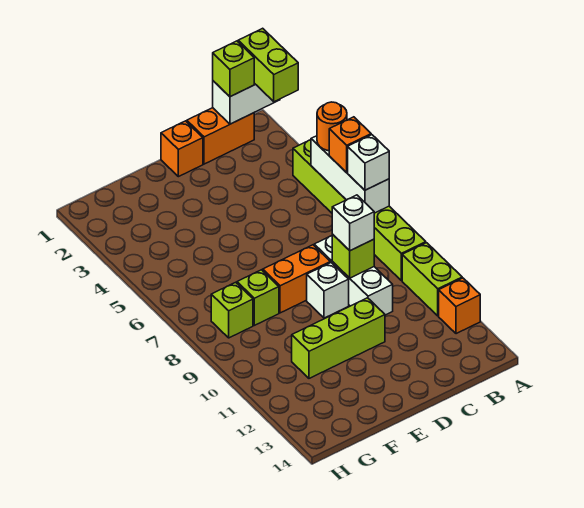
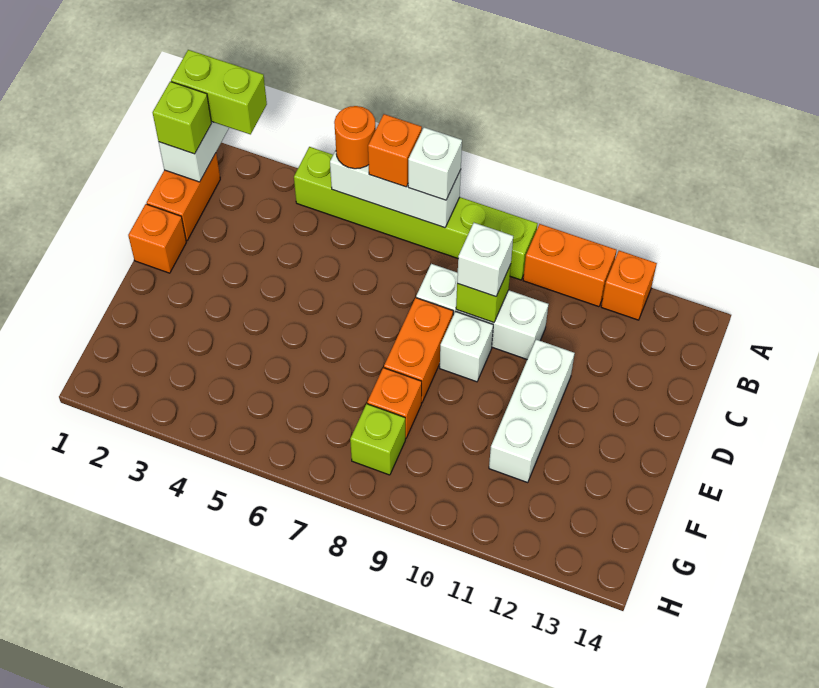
lime 1x2 brick [402,243,462,316] -> orange 1x2 brick [523,224,617,307]
lime 1x3 brick [292,298,385,378] -> white 1x3 brick [489,340,575,483]
lime 1x1 brick [237,270,279,325] -> orange 1x1 brick [367,368,422,438]

